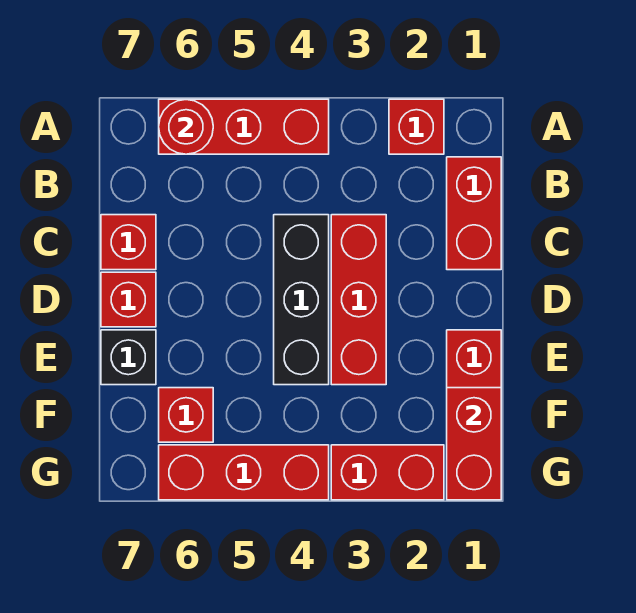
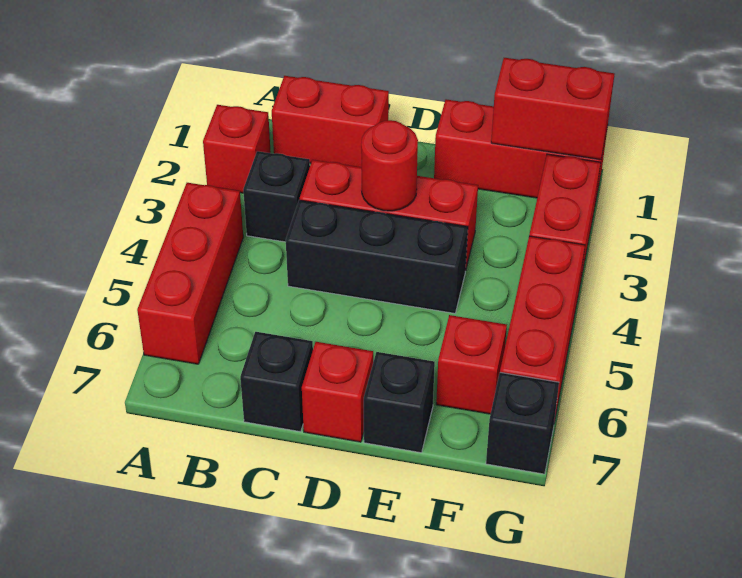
red 1x1 round brick [159,100,213,154] -> red 1x1 round brick moved to [361,120,418,211]
none -> black 1x1 brick [243,151,310,242]
red 1x1 brick [101,215,156,270] -> black 1x1 brick [240,332,313,432]
none -> black 1x1 brick [486,372,559,474]

